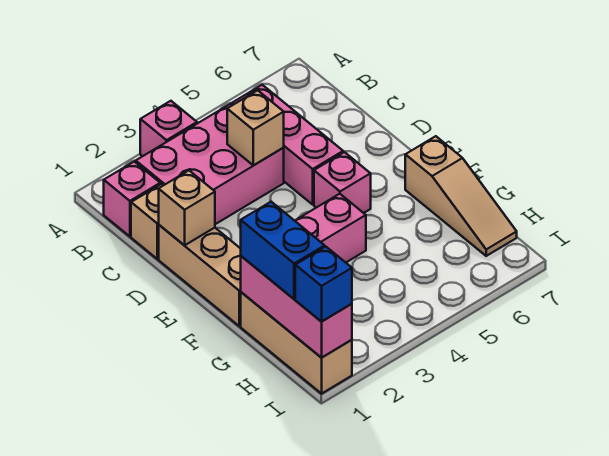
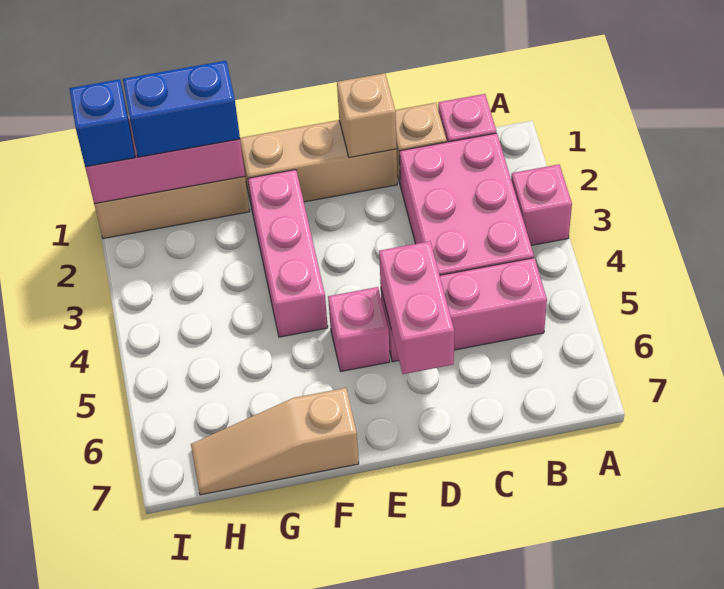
tan 1x1 brick [227,90,284,165] -> none
none -> pink 1x2 brick [379,241,454,374]

